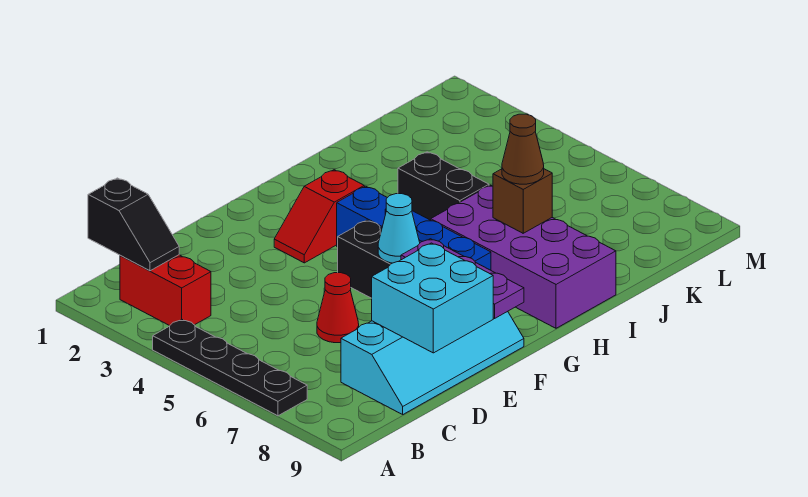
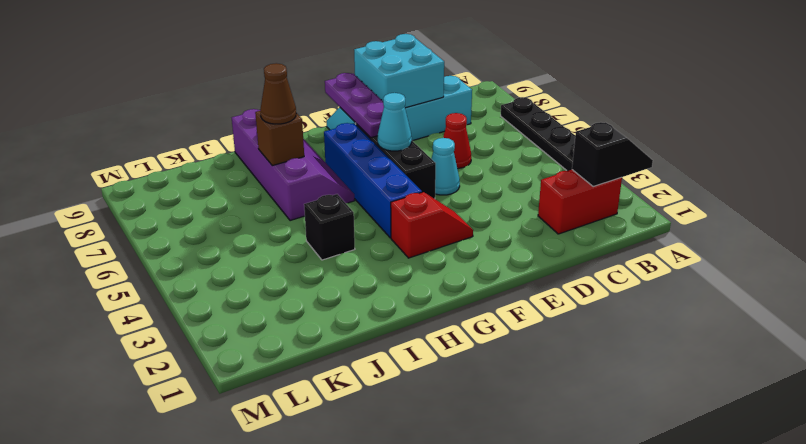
black 1x2 slope [88,178,179,271] -> black 1x2 slope turned to [572,122,653,187]
red 1x2 brick [120,255,211,326] -> red 1x2 brick turned to [538,170,622,234]
none -> cyan 1x1 cone [431,138,460,195]
purple 2x4 brick [431,185,616,328] -> purple 2x4 slope [232,109,355,221]
black 1x2 brick [398,152,489,220] -> black 1x1 brick [304,194,355,260]

